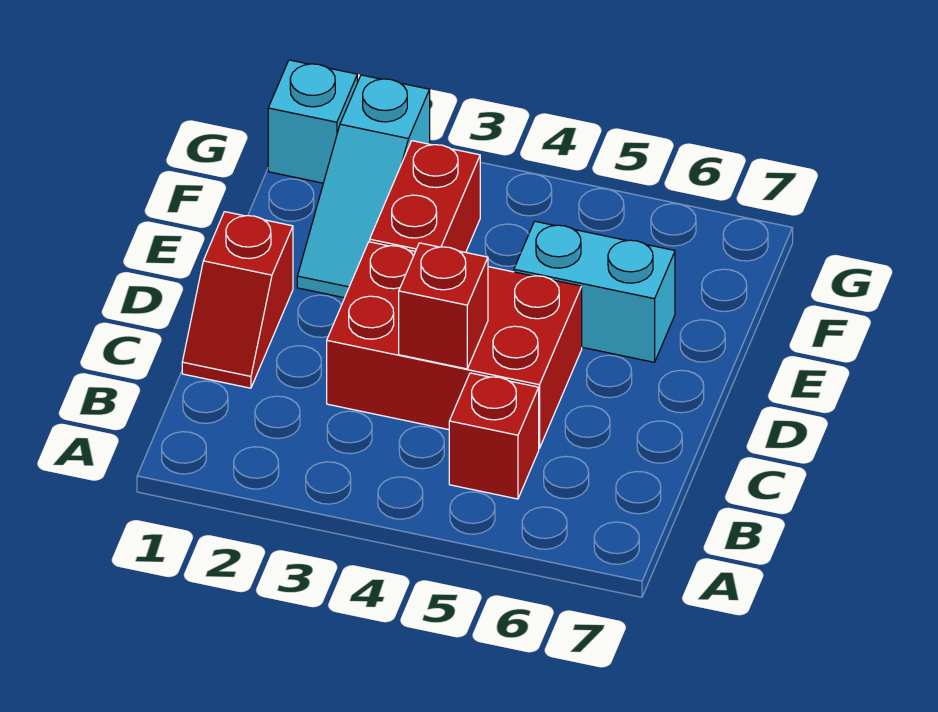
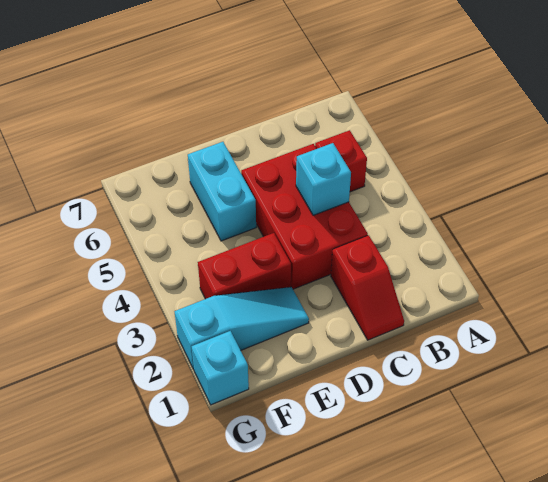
red 1x2 slope [182,212,293,388] -> red 1x2 slope turned to [331,235,404,340]
red 1x1 brick [399,243,488,369] -> cyan 1x1 brick [296,143,351,215]

